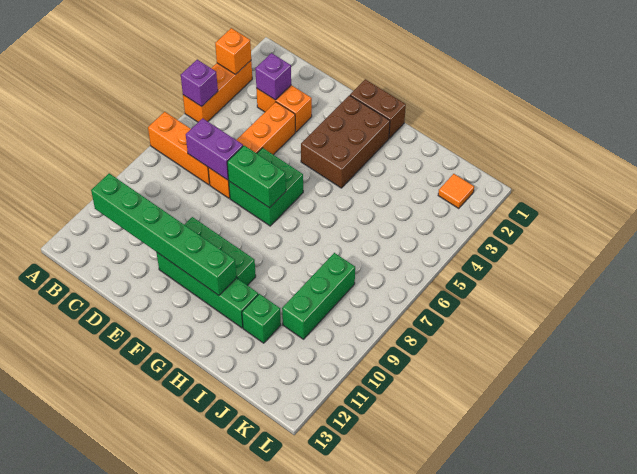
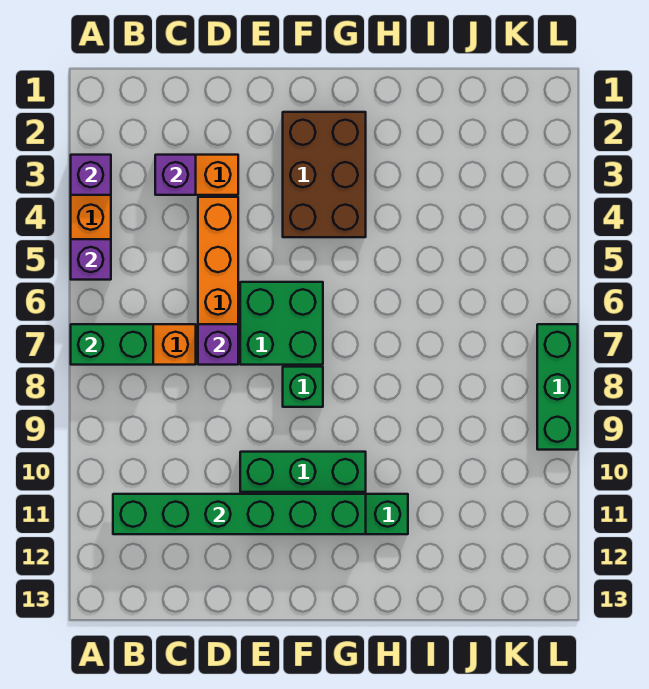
orange 1x1 brick [215,28,251,74] -> purple 1x1 brick [71,155,111,195]
purple 1x2 brick [186,118,243,180] -> purple 1x1 brick [198,324,238,365]
green 1x2 brick [227,146,286,208] -> green 1x2 brick moved to [71,324,153,365]
brown 1x2 brick [350,79,406,138] -> none
green 1x1 brick [242,294,281,343] -> green 1x1 brick moved to [283,367,323,407]
green 1x3 brick [282,253,355,339] -> green 1x3 brick moved to [537,324,578,450]
orange 1x1 tile [438,174,474,208] -> none

